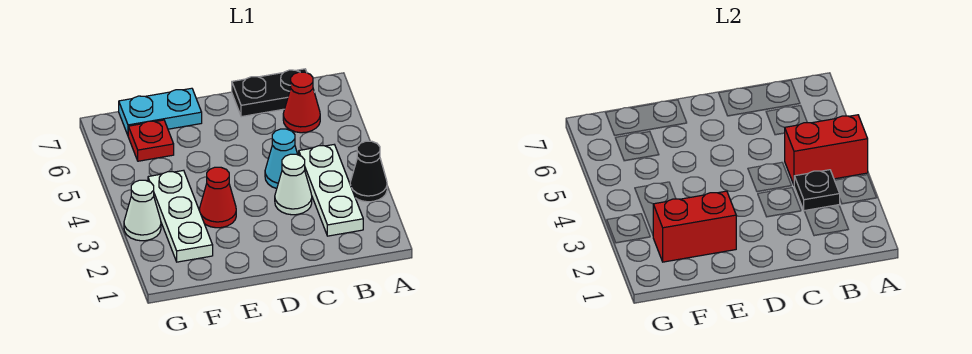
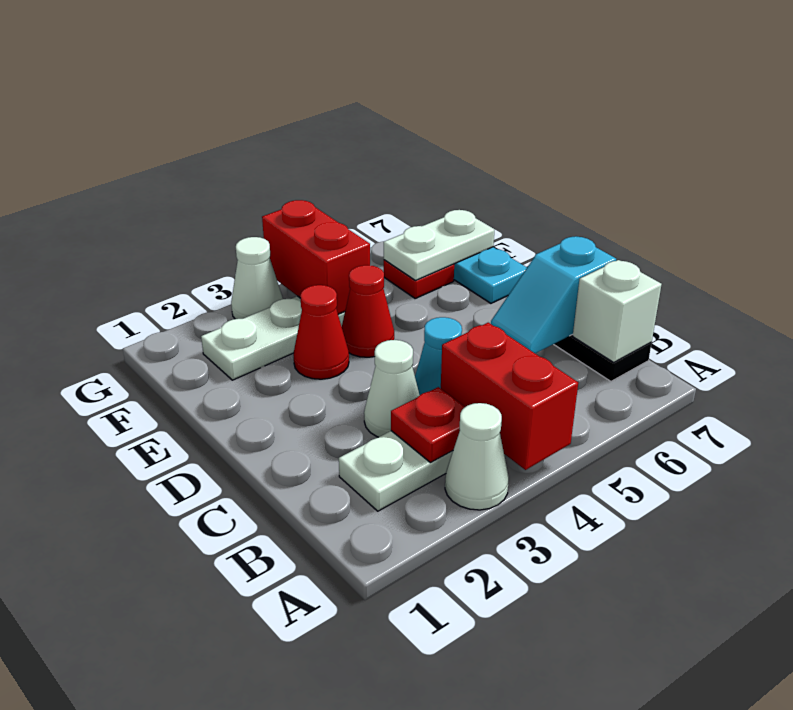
black 1x1 cone [350,141,387,202] -> white 1x1 cone [445,403,509,510]
black 1x1 plate [794,170,840,211] -> red 1x1 plate [391,387,465,463]
red 1x1 cone [283,72,320,133] -> red 1x1 cone moved to [342,265,394,357]
none -> white 1x1 brick [573,260,662,362]
none -> cyan 1x2 slope [491,237,616,353]
red 1x2 brick [653,191,736,262] -> red 1x2 brick moved to [262,200,370,314]
none -> white 1x2 plate [384,210,495,281]

